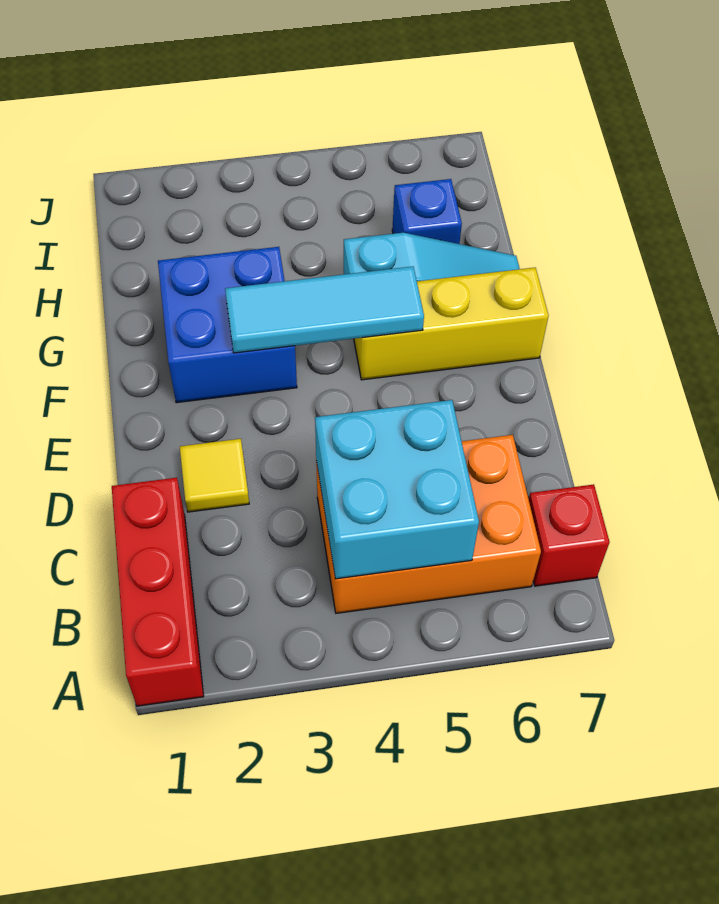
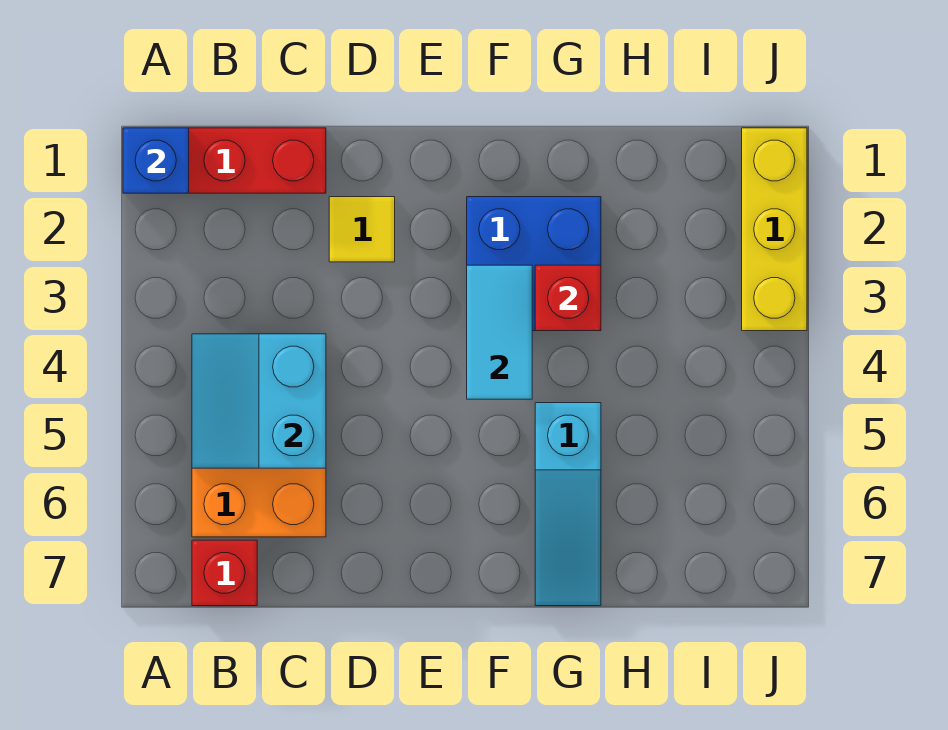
cyan 2x2 brick [315,400,479,579] -> cyan 2x2 slope [192,334,326,468]
cyan 1x3 tile [225,266,424,353] -> cyan 1x2 tile [467,265,532,399]
yellow 1x3 brick [354,268,549,380] -> yellow 1x3 brick moved to [742,128,807,331]
none -> red 1x1 brick [535,265,601,331]
blue 1x1 brick [392,179,462,244] -> blue 1x1 brick moved to [123,128,189,193]

